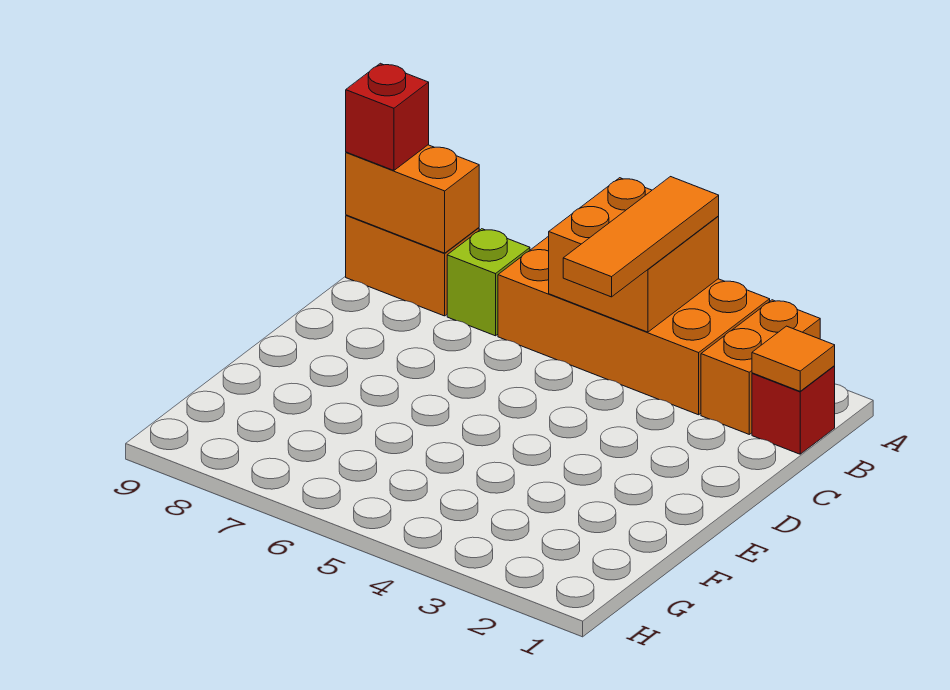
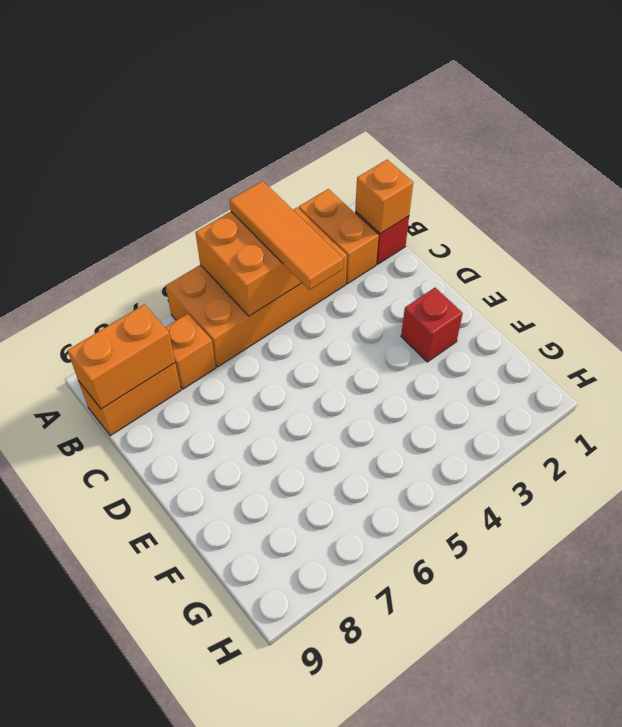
orange 1x1 tile [752,326,835,391] -> orange 1x1 brick [355,160,413,234]
lime 1x1 brick [447,229,530,336] -> orange 1x1 brick [165,314,216,389]
red 1x1 brick [346,63,429,171] -> red 1x1 brick moved to [401,288,463,362]

